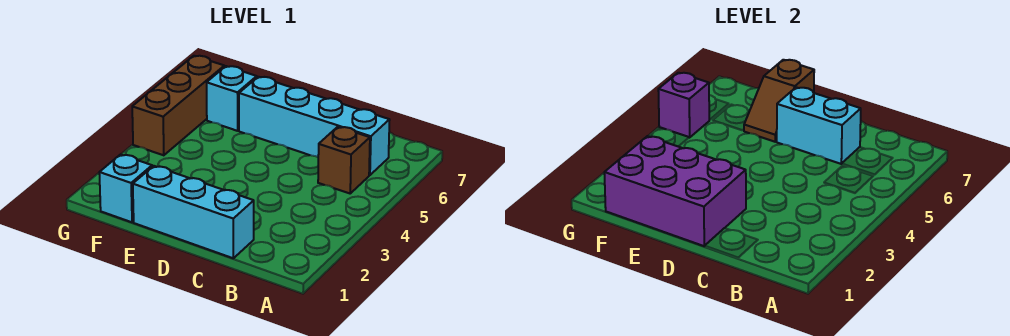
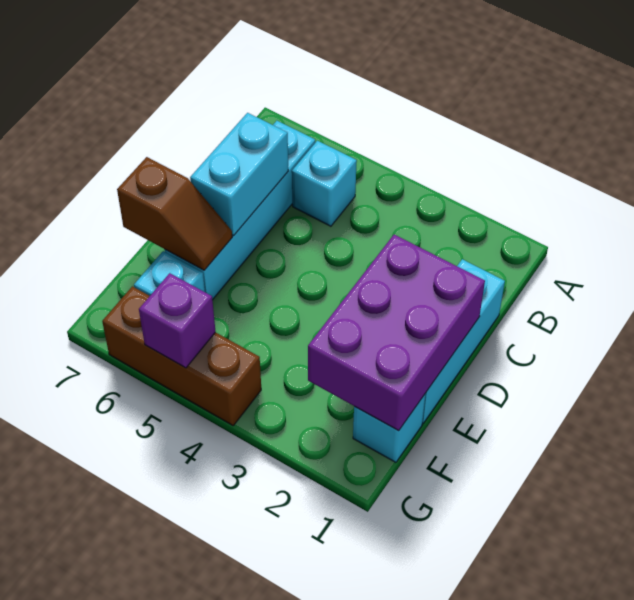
brown 1x1 brick [318,127,370,193] -> cyan 1x1 brick [292,141,357,226]

